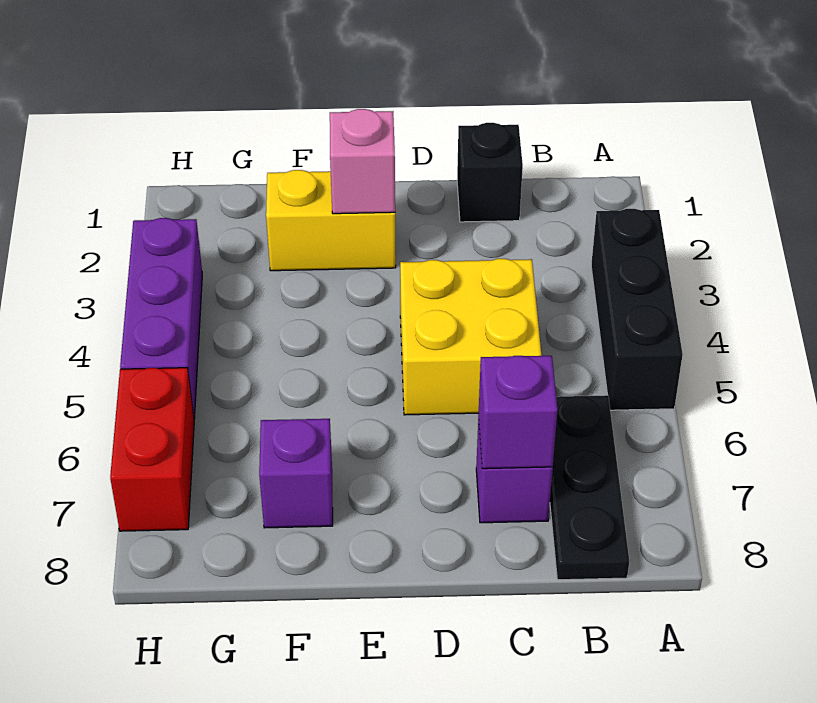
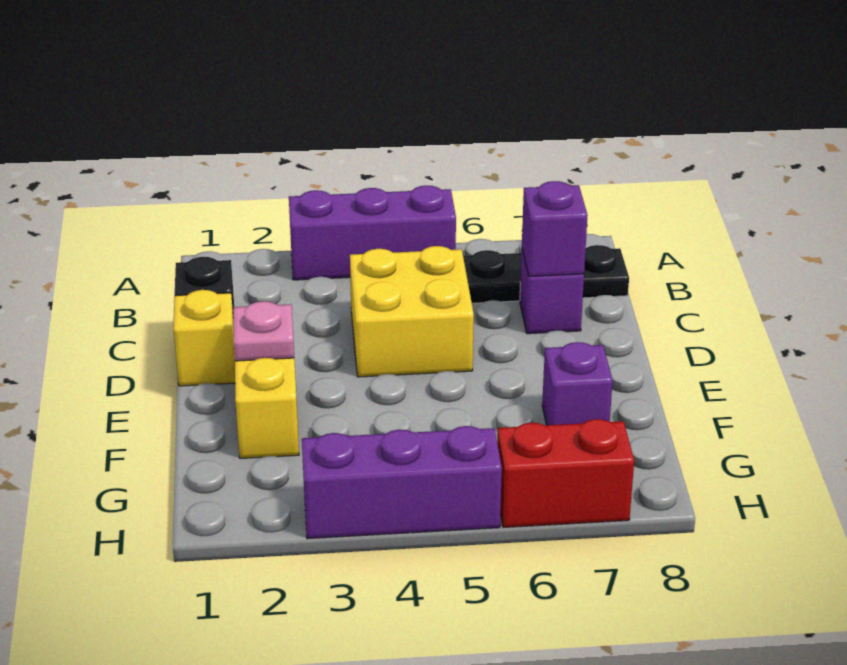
black 1x3 brick [591,209,683,410] -> purple 1x3 brick [289,185,456,280]
none -> yellow 1x1 brick [173,290,235,386]
pink 1x1 brick [330,109,395,214] -> pink 1x1 plate [233,301,294,361]

